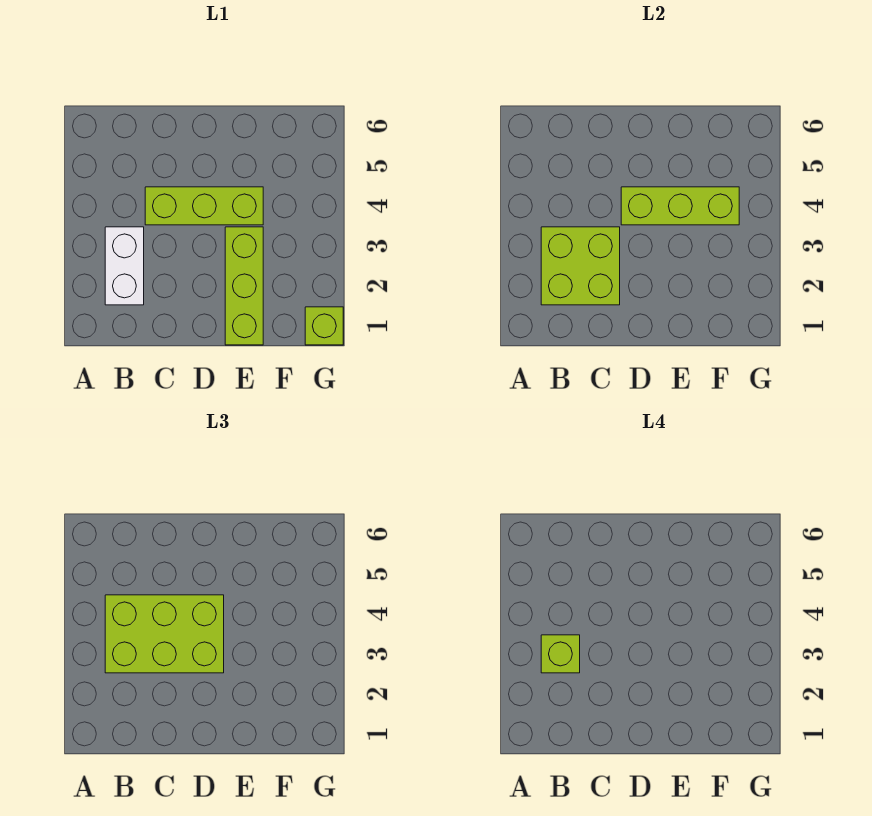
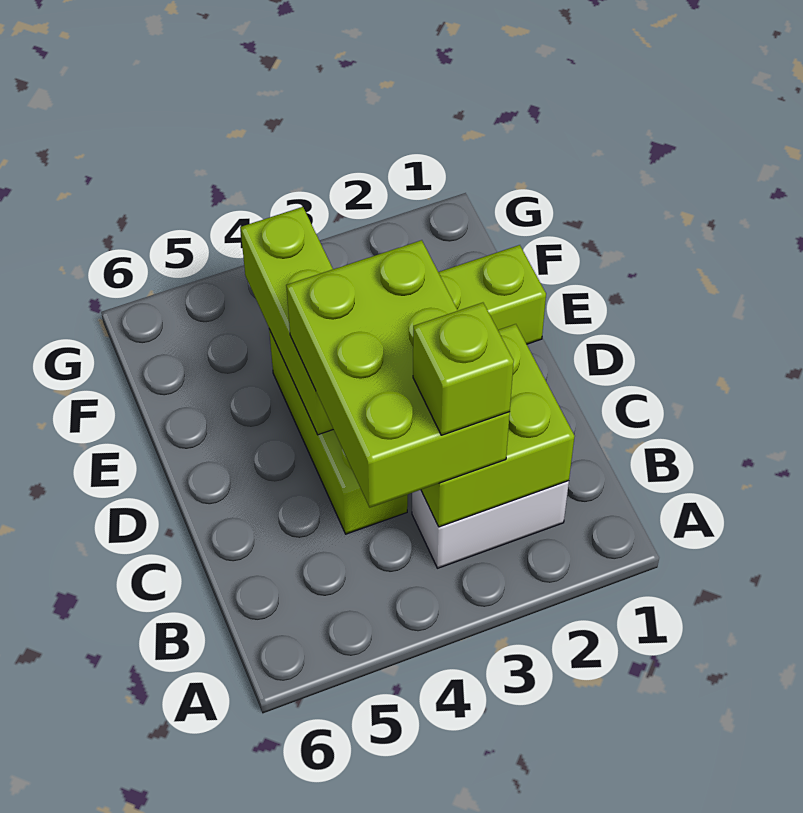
lime 1x1 brick [305,307,343,345] -> none

